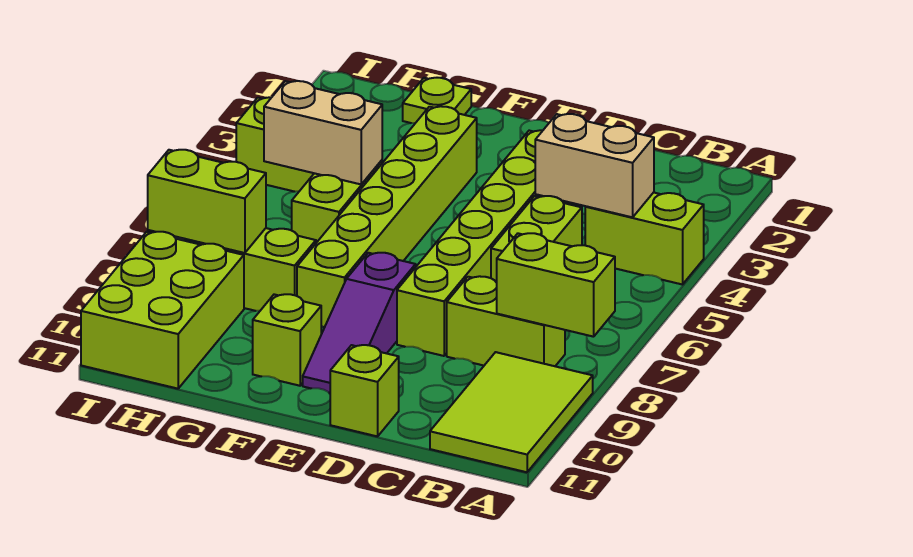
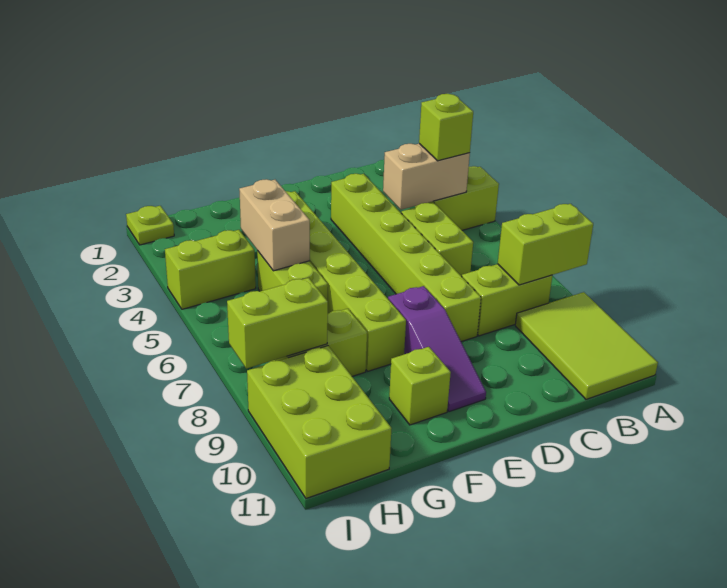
lime 1x1 brick [330,345,399,436] -> lime 1x1 brick moved to [419,94,473,161]
lime 1x1 plate [403,78,471,123] -> lime 1x1 plate moved to [126,206,174,245]
tan 1x2 brick [264,81,382,184] -> tan 1x2 brick turned to [239,179,310,271]

